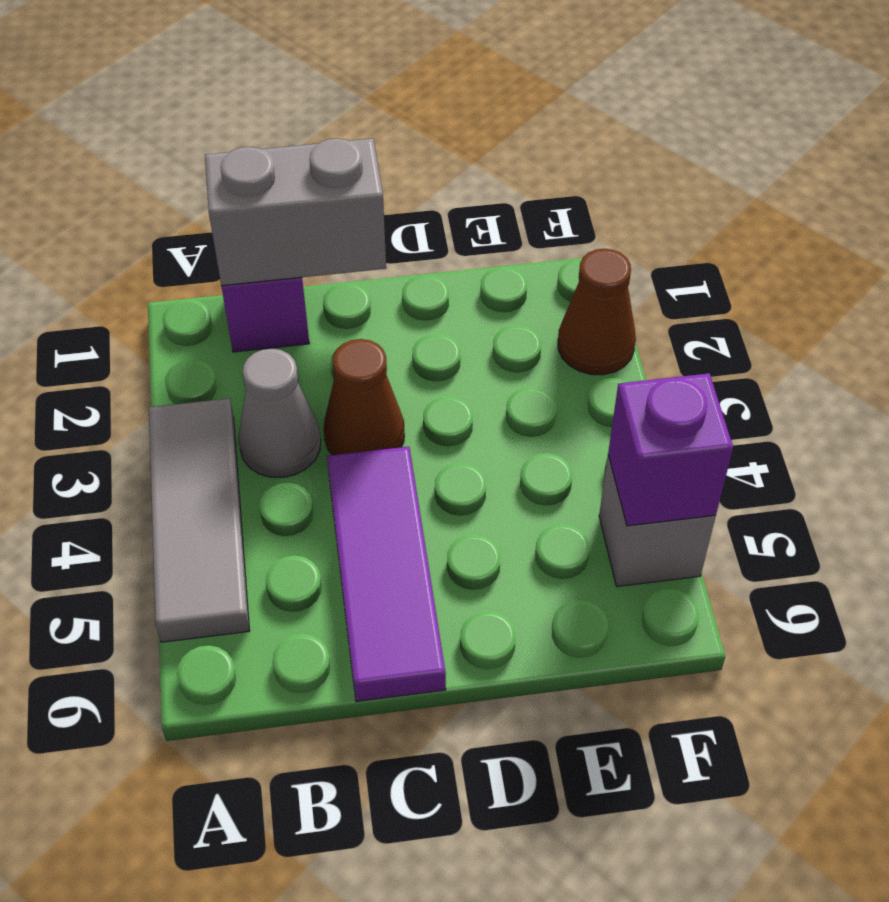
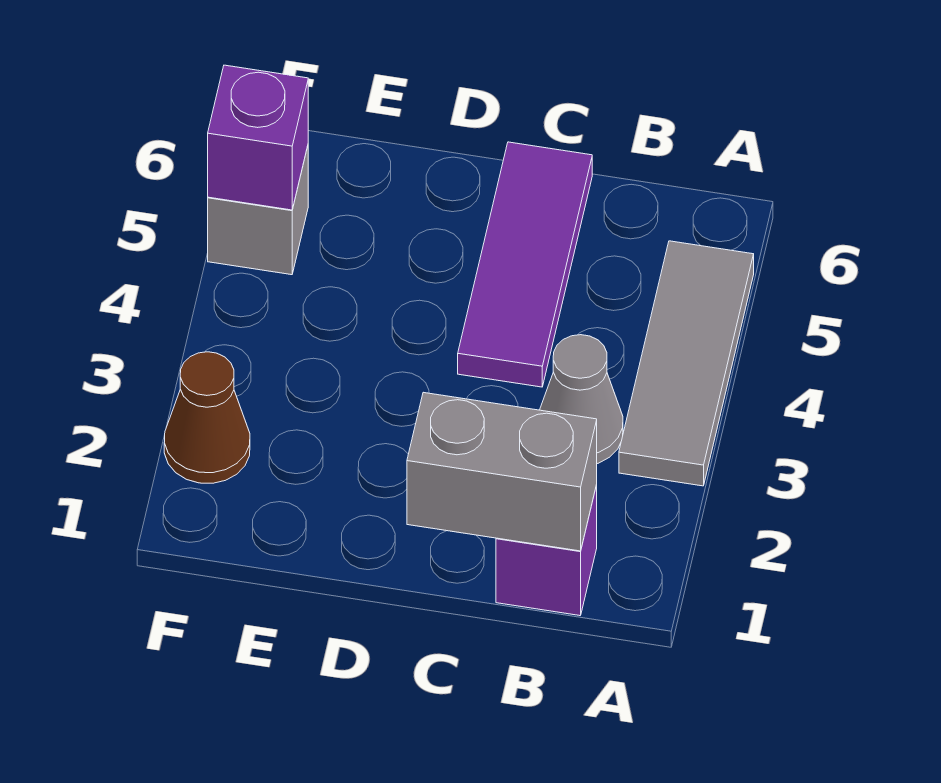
brown 1x1 cone [324,339,404,455] -> none

